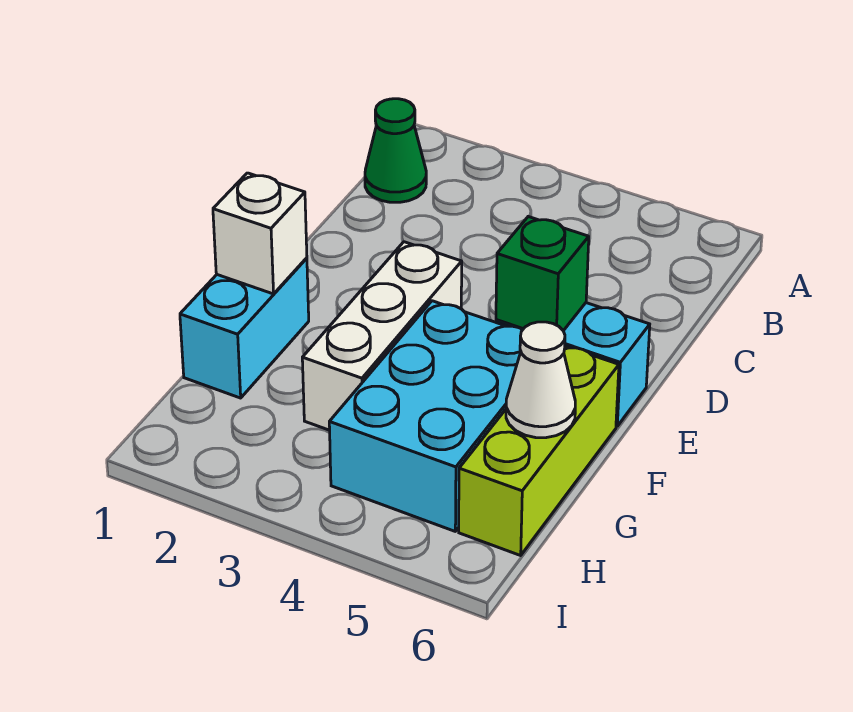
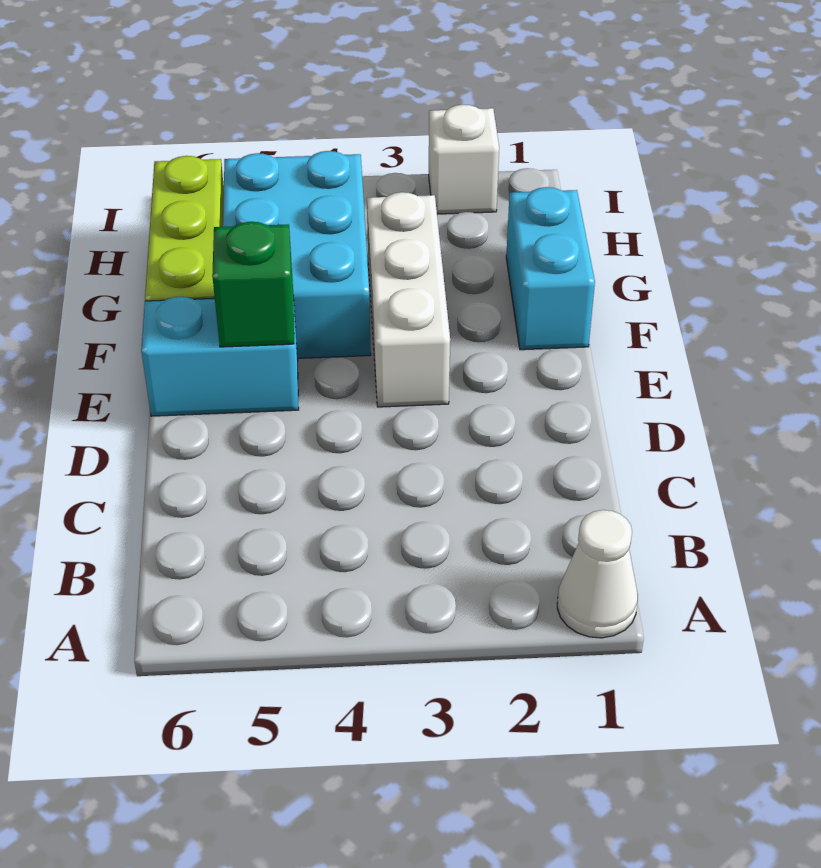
green 1x1 cone [365,99,426,202] -> none
white 1x1 brick [213,173,307,294] -> white 1x1 brick moved to [429,105,499,214]
white 1x1 cone [506,322,575,438] -> white 1x1 cone moved to [557,510,638,638]

